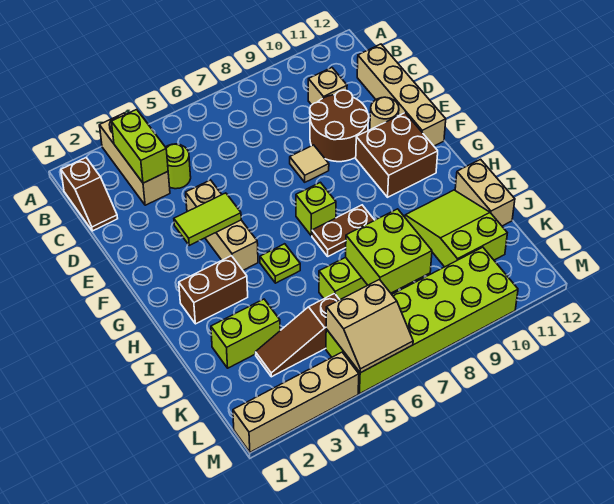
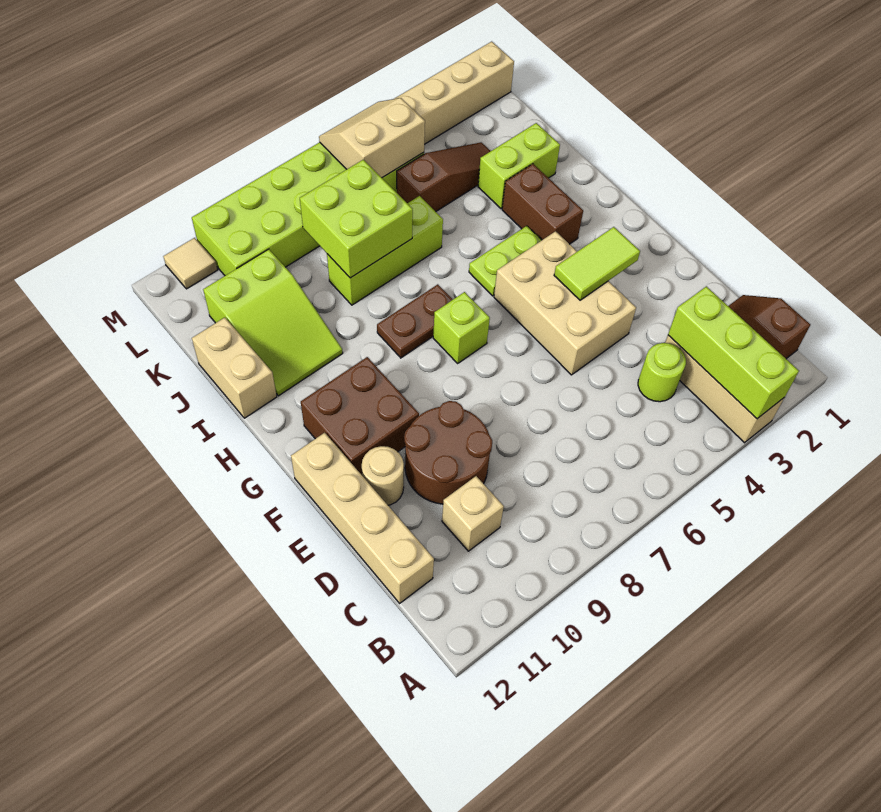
lime 1x2 brick [111,109,168,183] -> lime 1x3 brick [668,286,799,419]
tan 1x3 brick [186,180,258,270] -> tan 2x3 brick [494,231,636,375]
tan 1x1 tile [290,145,329,182] -> tan 1x1 tile moved to [163,238,217,289]
brown 1x2 brick [179,256,248,324] -> brown 1x2 brick turned to [502,164,583,244]
lime 1x1 plate [260,244,300,283] -> lime 1x2 plate [469,226,542,296]

